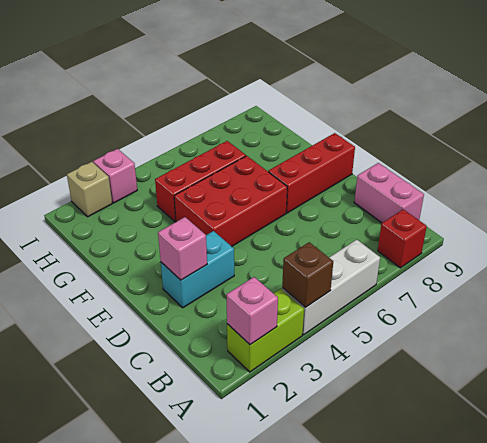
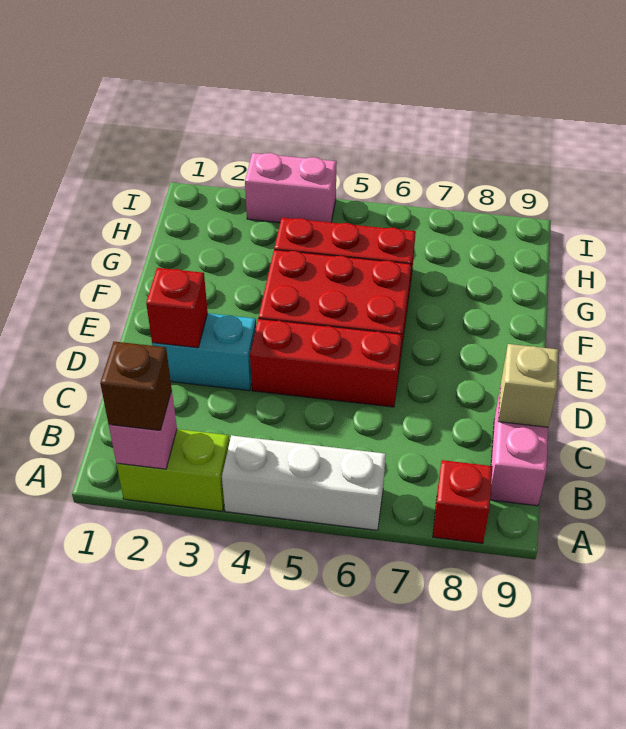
brown 1x1 brick [282,242,333,307] -> brown 1x1 brick moved to [100,342,172,430]
pink 1x1 brick [158,217,207,280] -> red 1x1 brick [146,268,208,348]
red 1x3 brick [268,133,355,213] -> red 1x3 brick moved to [250,319,402,407]
tan 1x1 brick [67,162,112,217] -> tan 1x1 brick moved to [498,344,559,427]
pink 1x1 brick [93,149,137,203] -> pink 1x2 brick [245,153,337,223]

